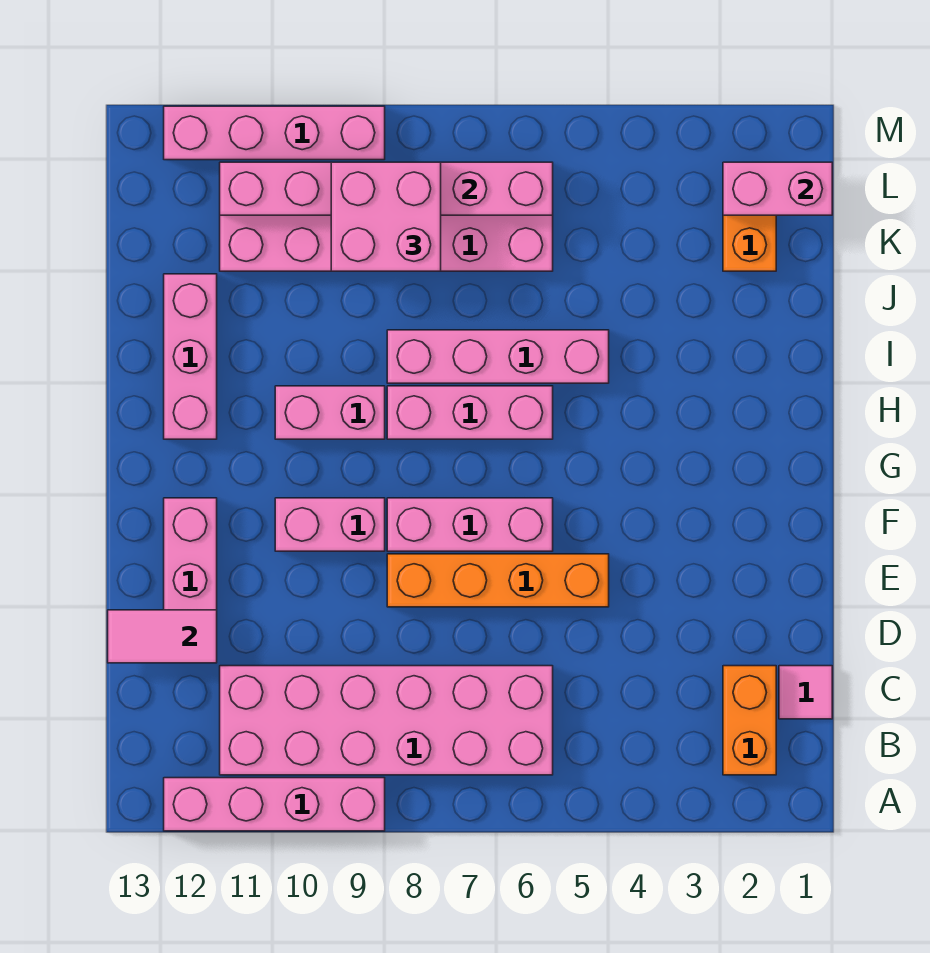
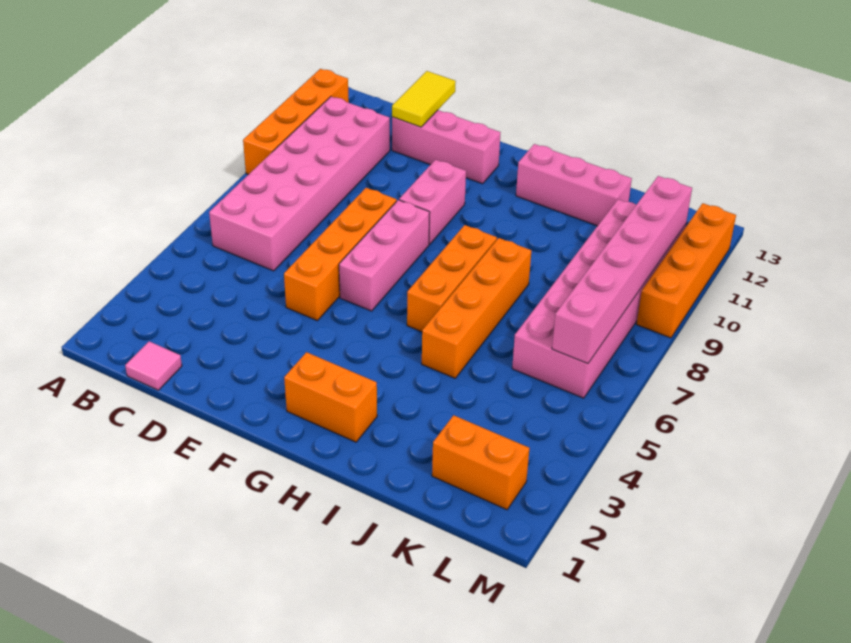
pink 1x4 brick [164,778,385,831] -> orange 1x4 brick [243,69,349,174]
orange 1x2 brick [723,666,776,775] -> orange 1x2 brick moved to [284,352,377,442]
pink 1x2 tile [108,610,217,663] -> yellow 1x2 tile [392,71,456,127]
pink 1x3 brick [387,386,553,439] -> orange 1x3 brick [407,225,497,332]
pink 1x2 brick [275,386,385,439] -> none
pink 1x4 brick [387,330,609,383] -> orange 1x4 brick [422,238,531,378]
pink 2x2 brick [331,162,441,271] -> none
pink 1x2 brick [723,162,832,215] -> none
pink 1x4 brick [164,106,385,160] -> orange 1x4 brick [637,203,736,338]

